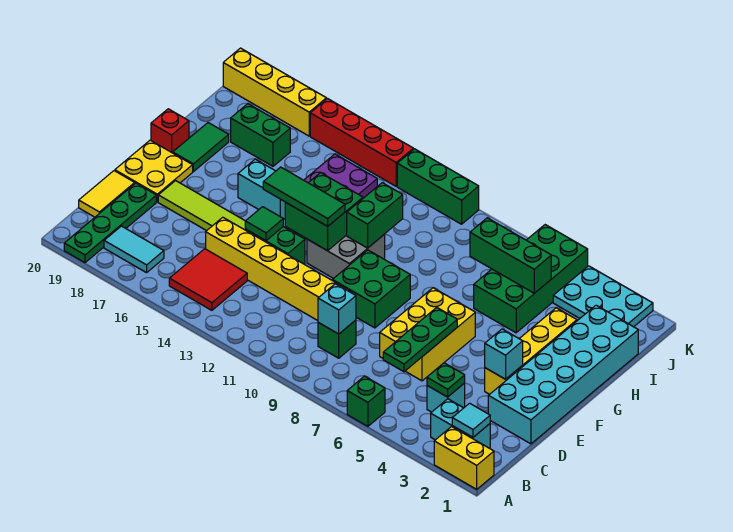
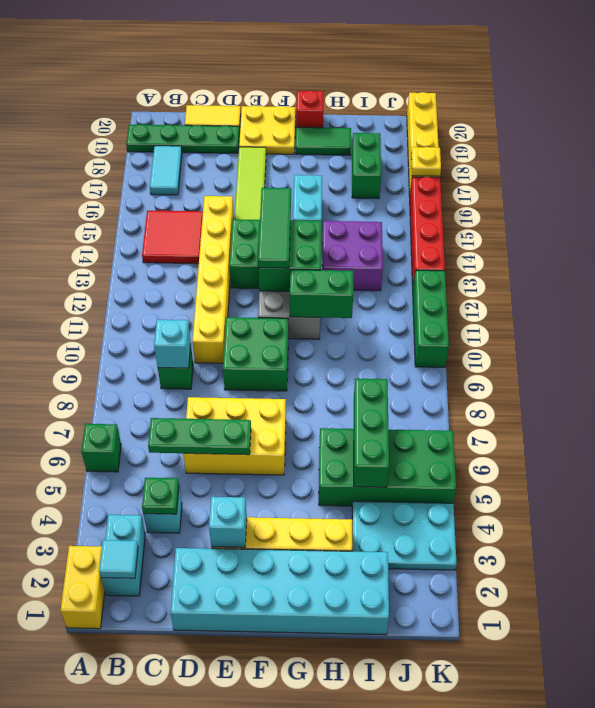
green 1x1 tile [245,207,283,241] -> none
cyan 2x3 plate [553,266,653,327] -> cyan 2x3 plate turned to [352,501,457,570]
none -> yellow 1x1 plate [411,147,441,176]

